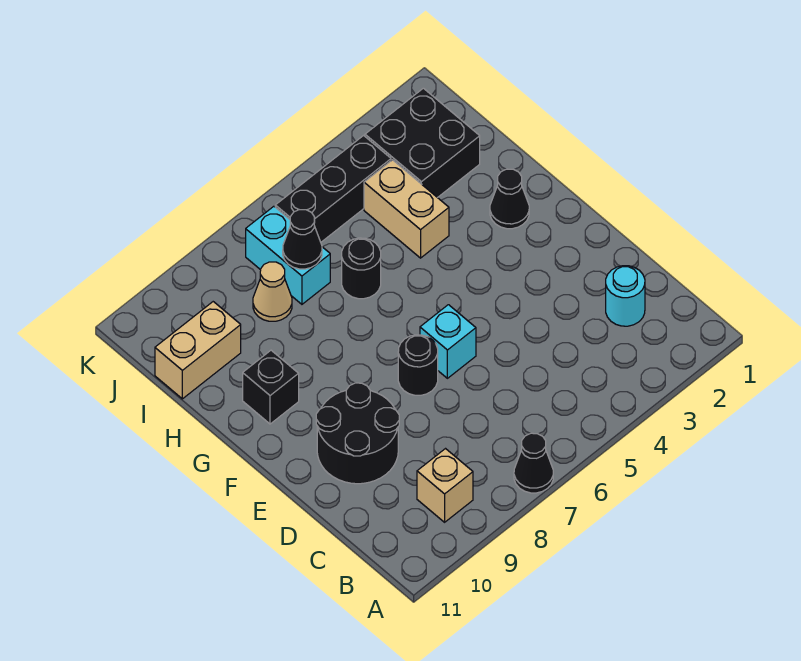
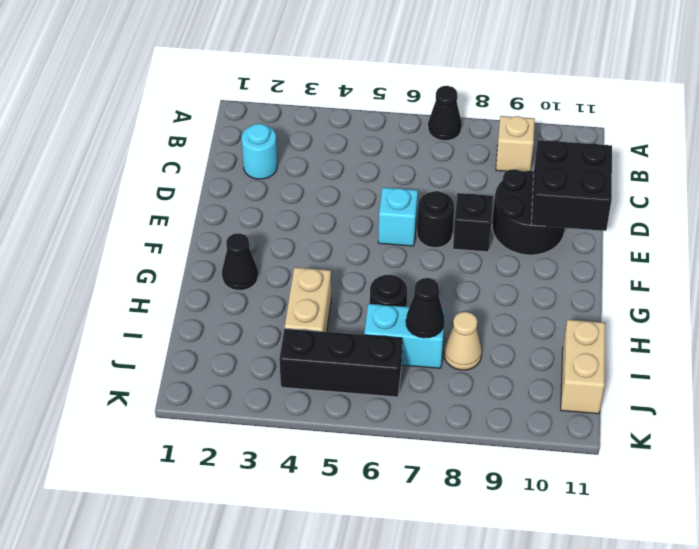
black 1x1 brick [243,350,299,424] -> black 1x1 brick moved to [453,193,493,252]
black 2x2 brick [365,88,480,198] -> black 2x2 brick moved to [531,140,612,231]
cyan 1x2 brick [246,206,330,304] -> cyan 1x2 brick turned to [364,304,445,368]
tan 1x2 brick [155,302,241,399] -> tan 1x2 brick turned to [561,320,605,414]

